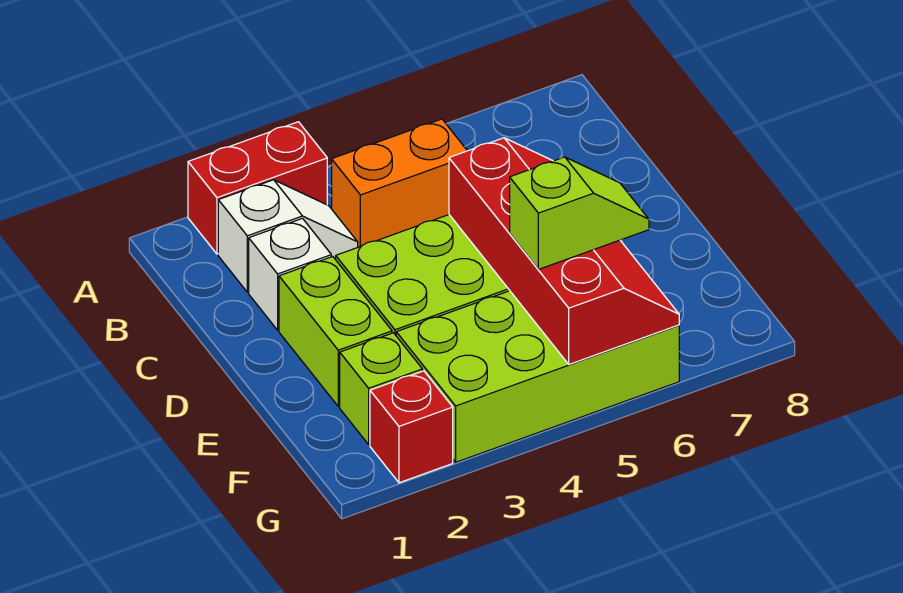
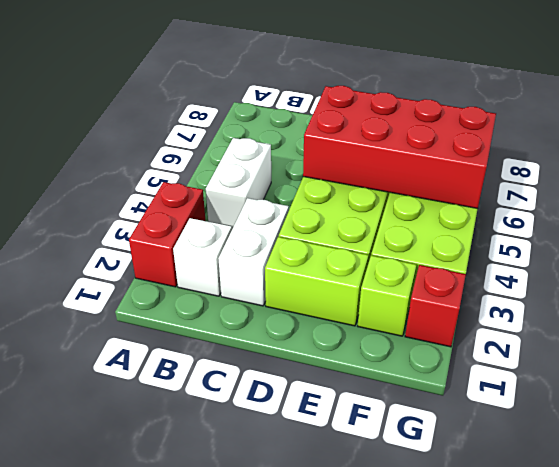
orange 1x2 brick [332,119,467,247] -> white 1x2 brick [206,138,271,227]
white 1x1 brick [249,218,331,330] -> white 1x2 brick [219,198,289,306]
red 2x4 slope [449,138,679,364] -> red 2x4 brick [303,86,496,209]
lime 1x2 slope [510,157,649,269] -> none

